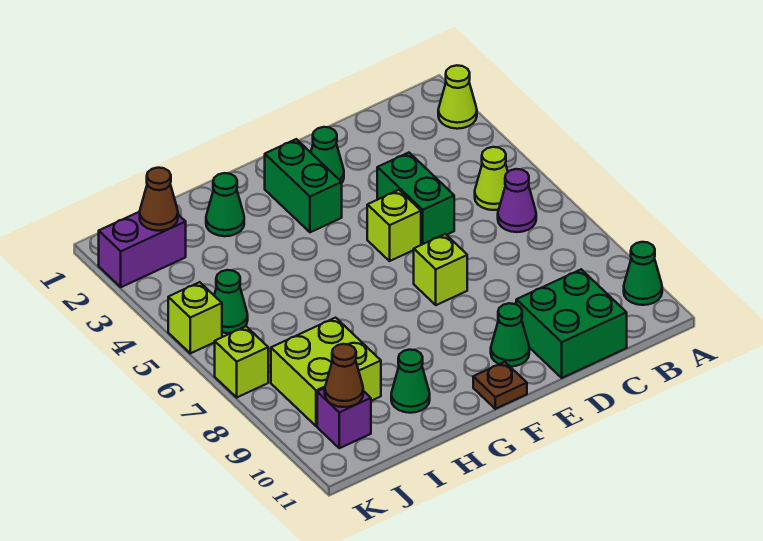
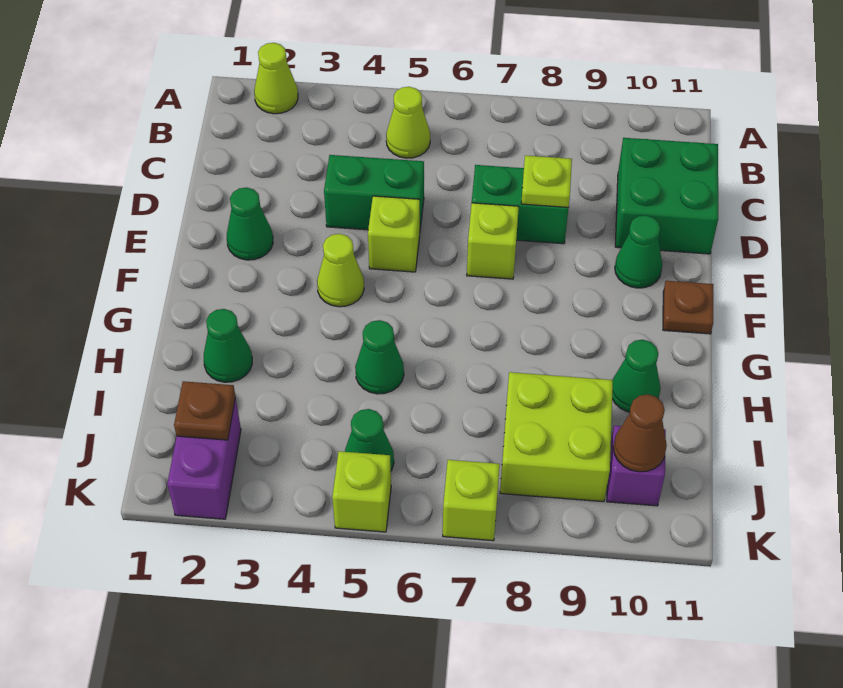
green 1x1 cone [624,242,662,305] -> green 1x1 cone moved to [355,320,404,394]
purple 1x1 cone [498,169,536,232] -> none
none -> lime 1x1 plate [521,155,572,207]
green 1x2 brick [265,139,342,232] -> green 1x2 brick moved to [472,165,569,244]
none -> lime 1x1 cone [317,234,364,307]
brown 1x1 cone [140,168,178,231] -> brown 1x1 plate [174,381,235,440]

